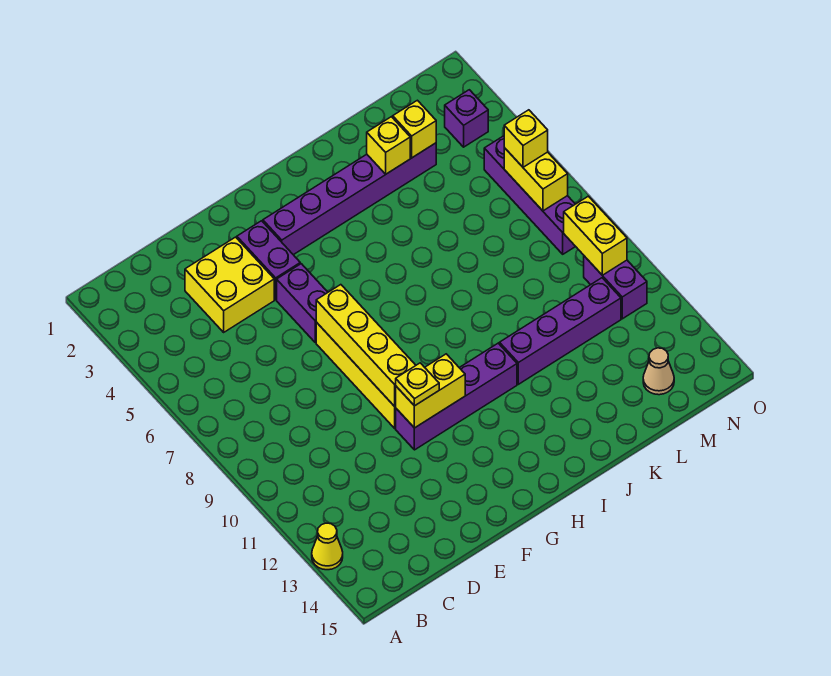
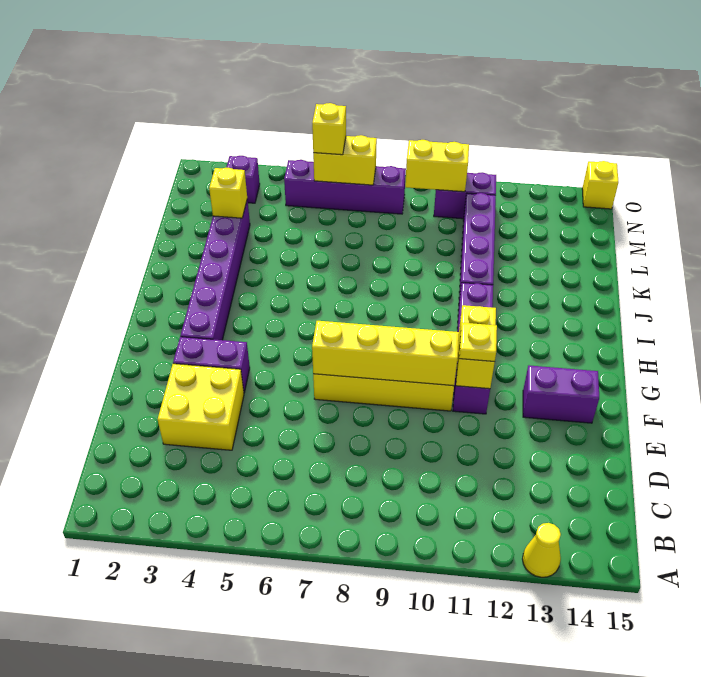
purple 1x2 brick [277,264,328,343] -> purple 1x2 brick moved to [523,365,599,423]
yellow 1x1 brick [367,117,410,174] -> yellow 1x1 brick moved to [582,161,618,209]
tan 1x1 cone [643,348,674,395] -> none

